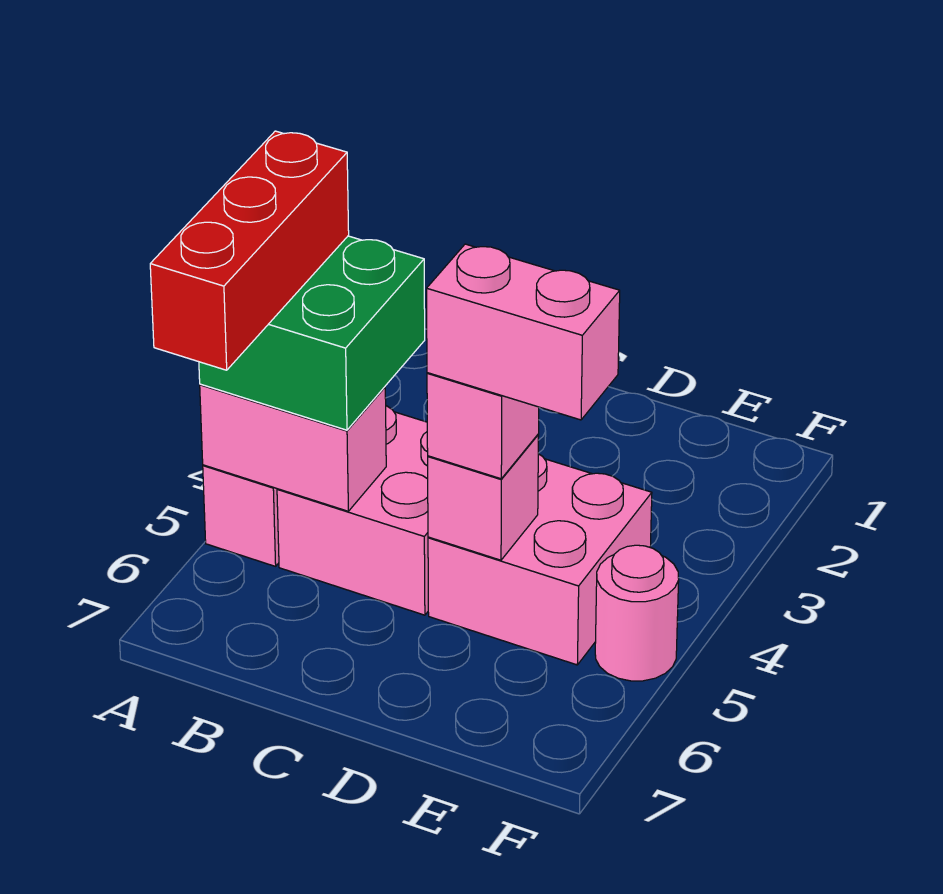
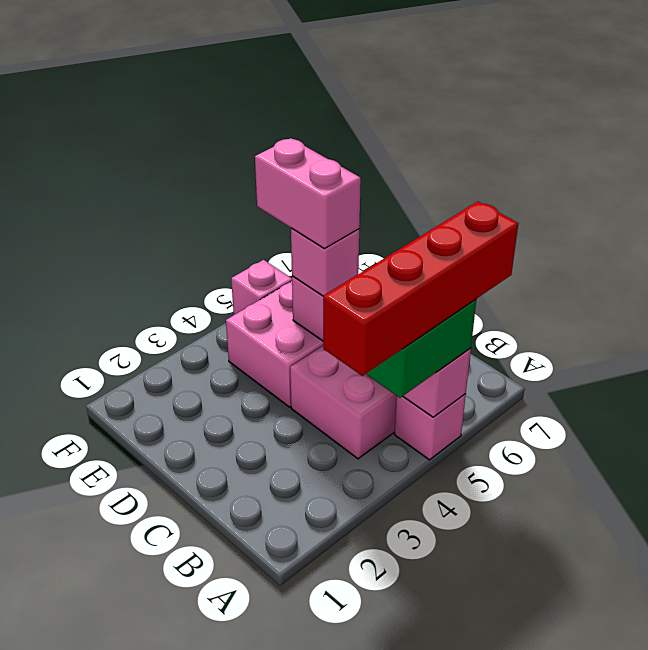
red 1x3 brick [150,131,349,370] -> red 1x4 brick [323,202,518,376]
pink 1x1 round brick [595,545,679,681] -> pink 1x1 brick [231,260,292,315]

